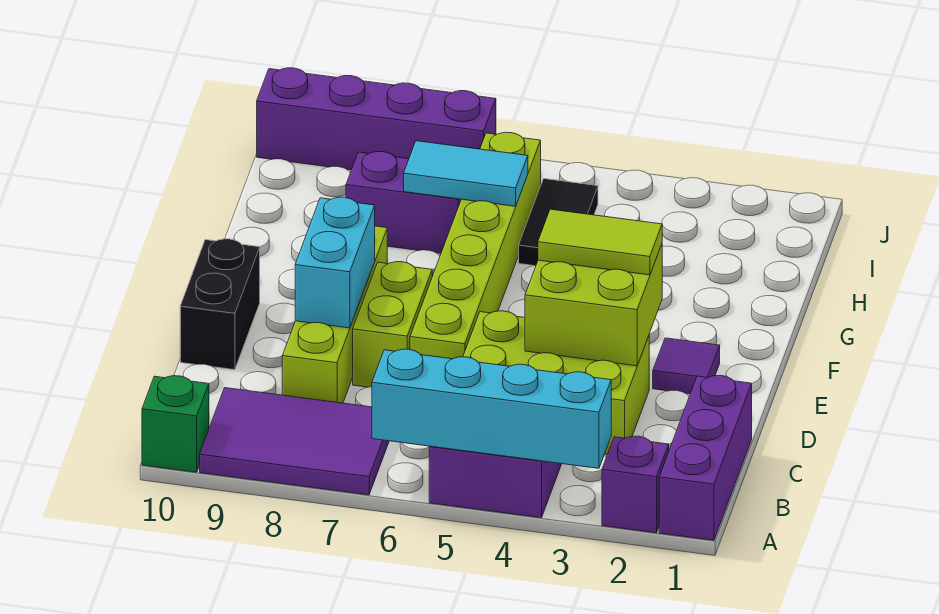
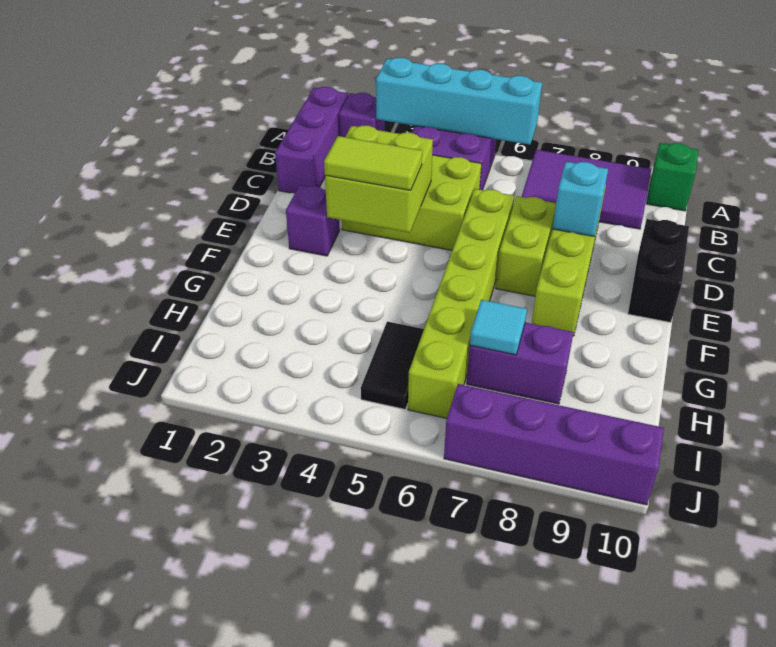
cyan 1x2 brick [295,197,375,328] -> cyan 1x1 brick [552,162,608,237]
purple 1x1 tile [653,338,720,394] -> purple 1x1 brick [286,185,340,256]
cyan 1x2 tile [404,141,528,206] -> cyan 1x1 tile [470,300,527,355]

